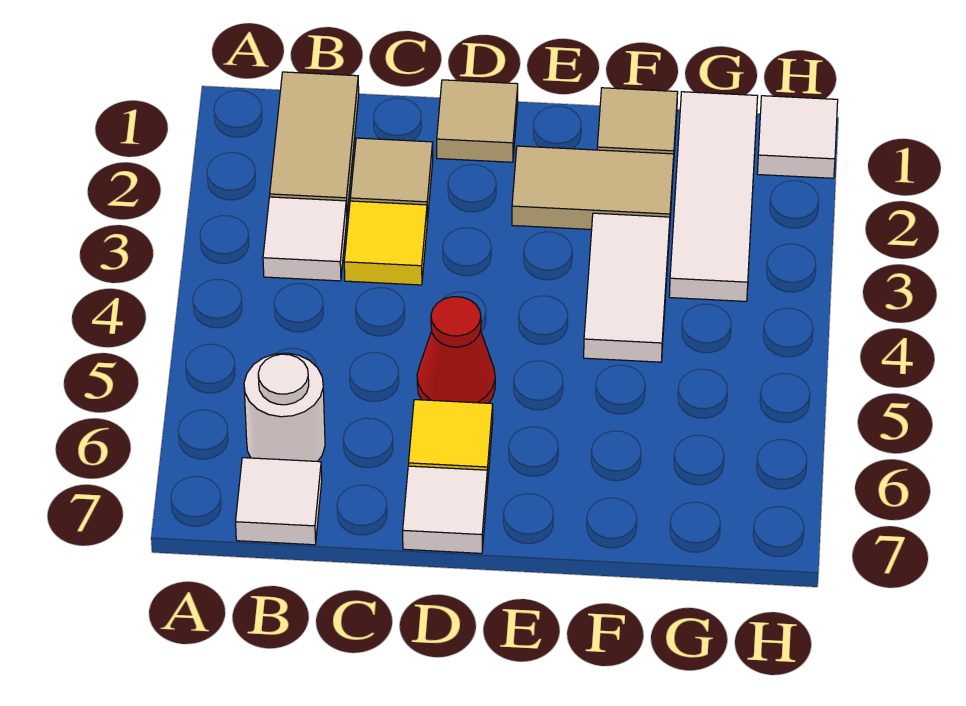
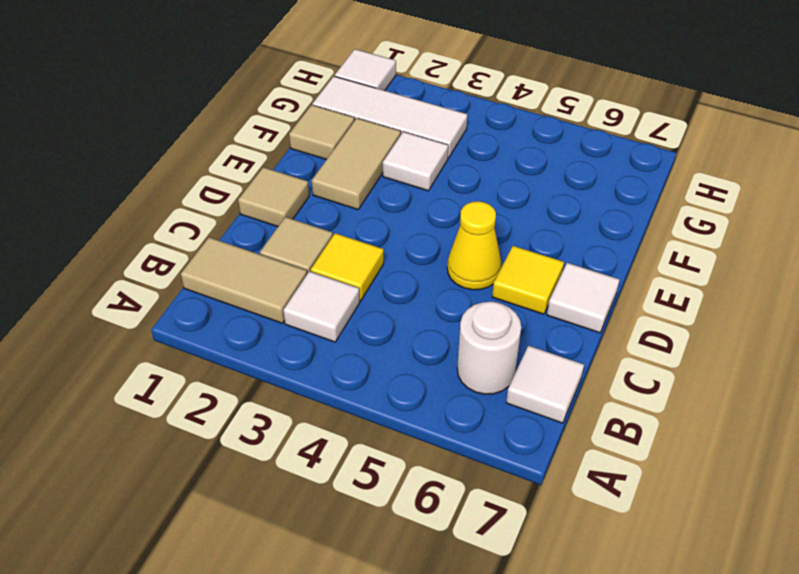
red 1x1 cone [417,297,495,403] -> yellow 1x1 cone [447,201,502,290]
white 1x2 tile [584,213,670,362] -> white 1x1 tile [383,132,448,191]

